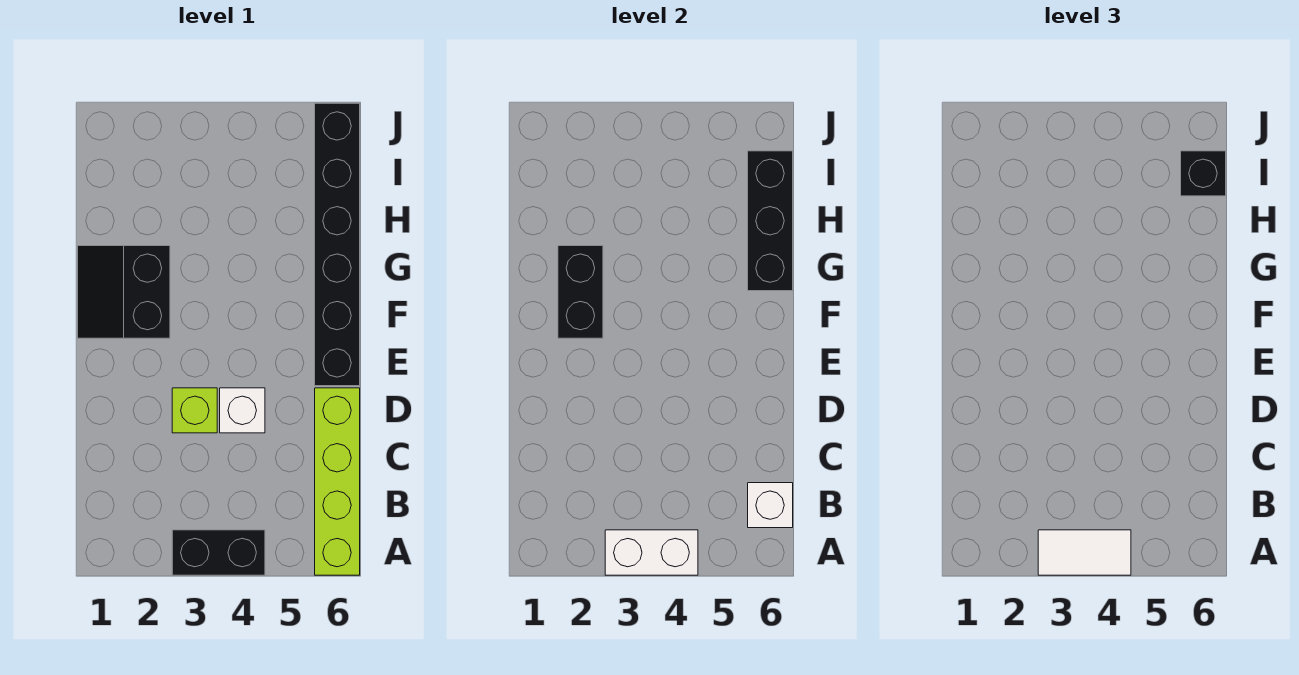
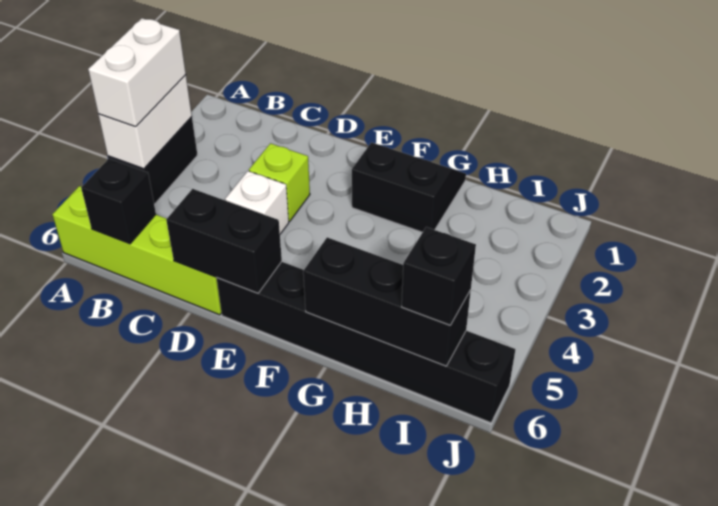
white 1x2 tile [1038,530,1131,575] -> white 1x2 brick [88,18,186,127]
white 1x1 brick [748,483,793,528] -> black 1x1 brick [81,159,156,244]
black 1x2 brick [558,246,603,338] -> black 1x2 brick moved to [166,189,282,293]

